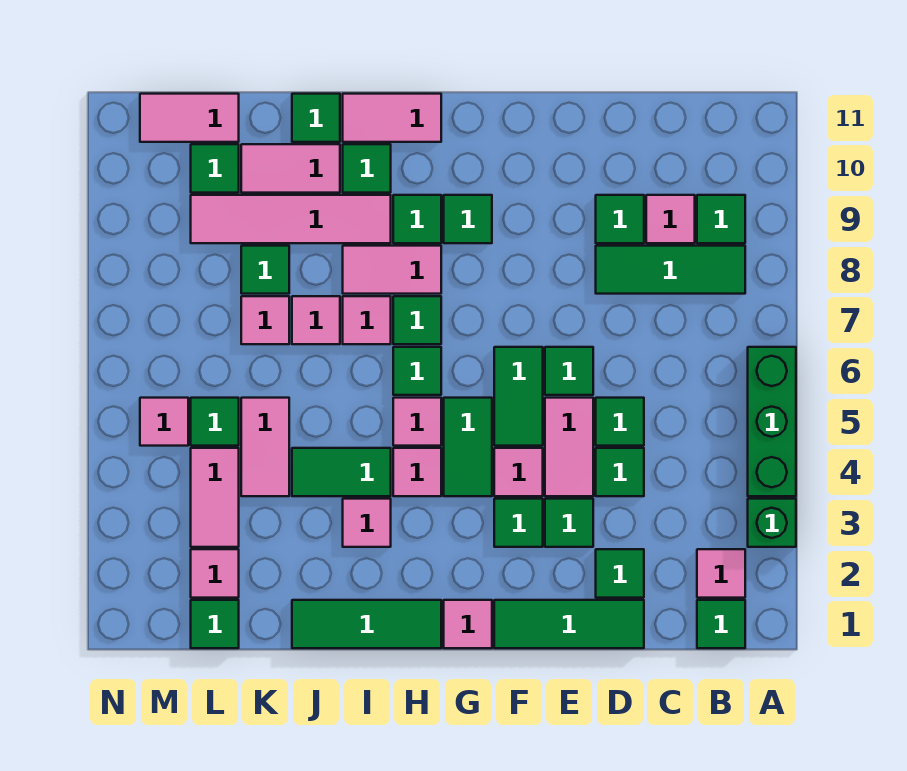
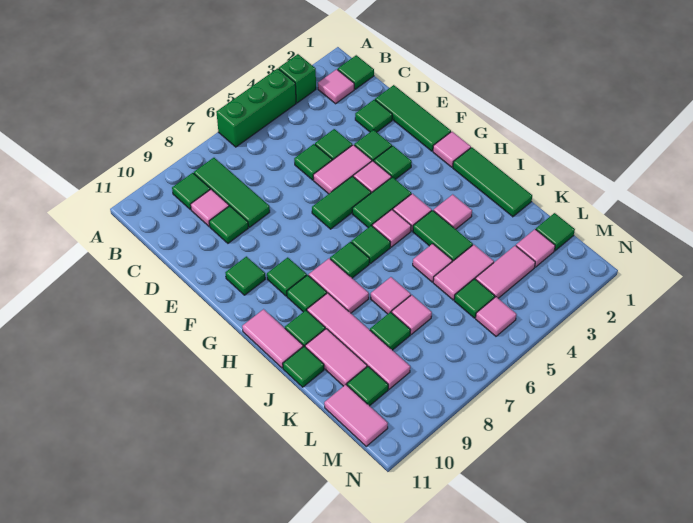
green 1x1 tile [545,347,593,395] -> green 1x1 tile moved to [225,256,265,295]
pink 1x1 tile [343,296,391,344] -> pink 1x1 tile moved to [413,244,452,282]

